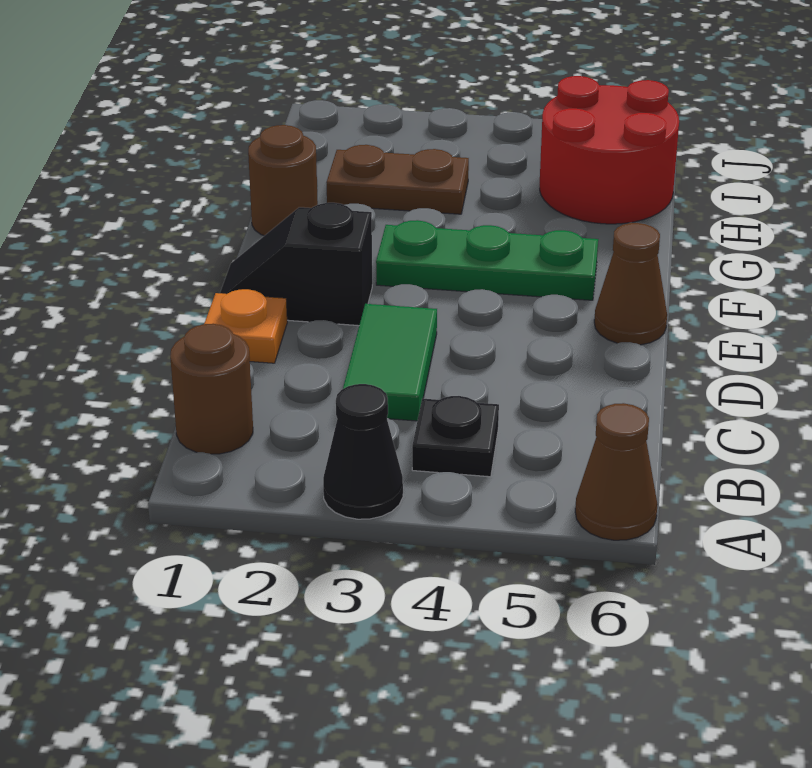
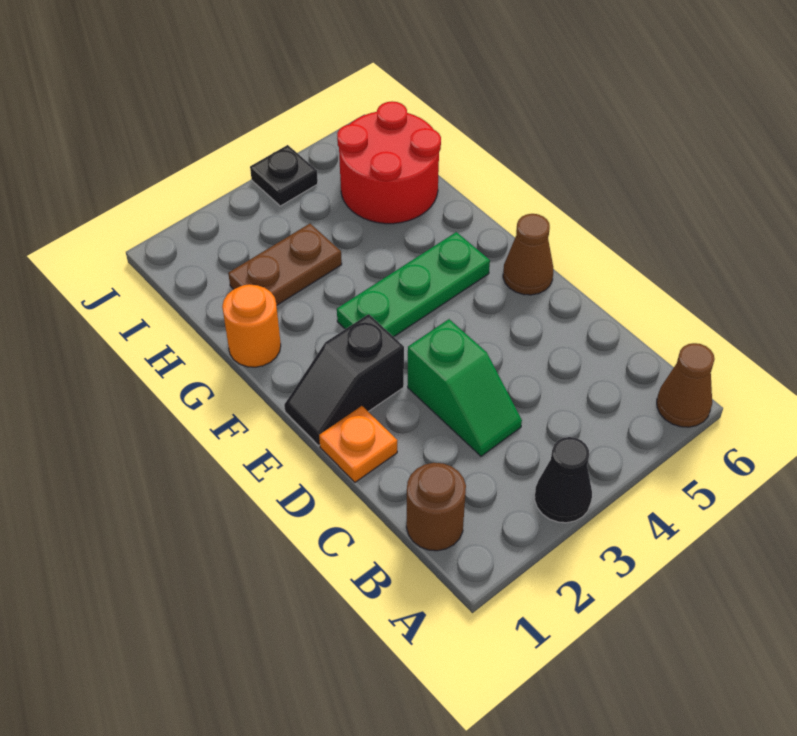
black 1x1 plate [412,396,499,477] -> black 1x1 plate moved to [250,145,318,206]
green 1x2 tile [343,304,437,421] -> green 1x2 slope [408,319,522,456]
brown 1x1 round brick [248,125,318,236] -> orange 1x1 round brick [222,284,281,367]

